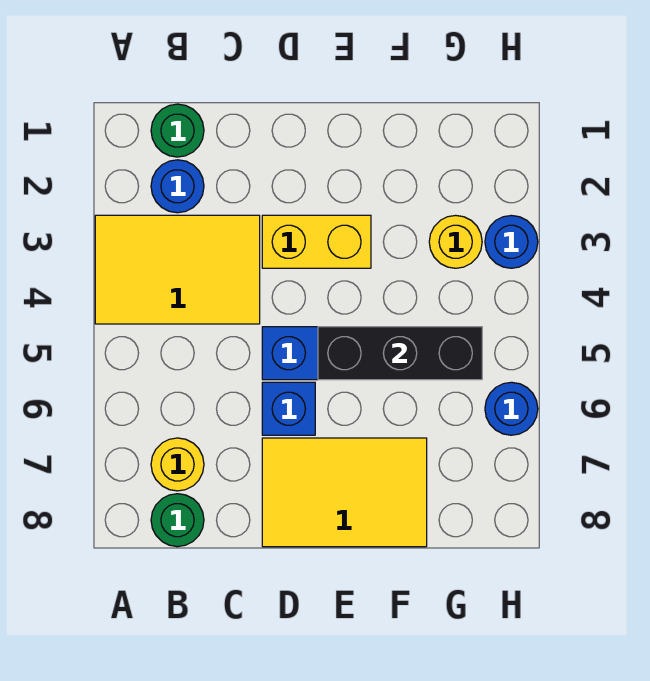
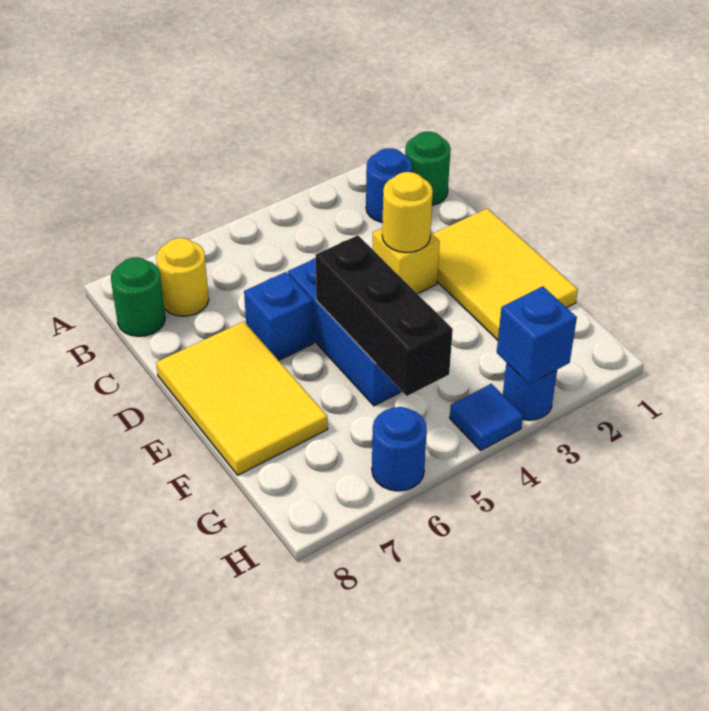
yellow 2x3 tile [95,215,260,324] -> yellow 2x3 tile moved to [433,208,578,340]
yellow 1x2 brick [262,215,371,268] -> yellow 1x1 brick [373,228,440,294]
yellow 1x1 round brick [429,215,482,268] -> yellow 1x1 round brick moved to [382,172,433,252]
none -> blue 1x1 brick [497,286,577,384]
none -> blue 1x1 tile [450,384,523,450]

